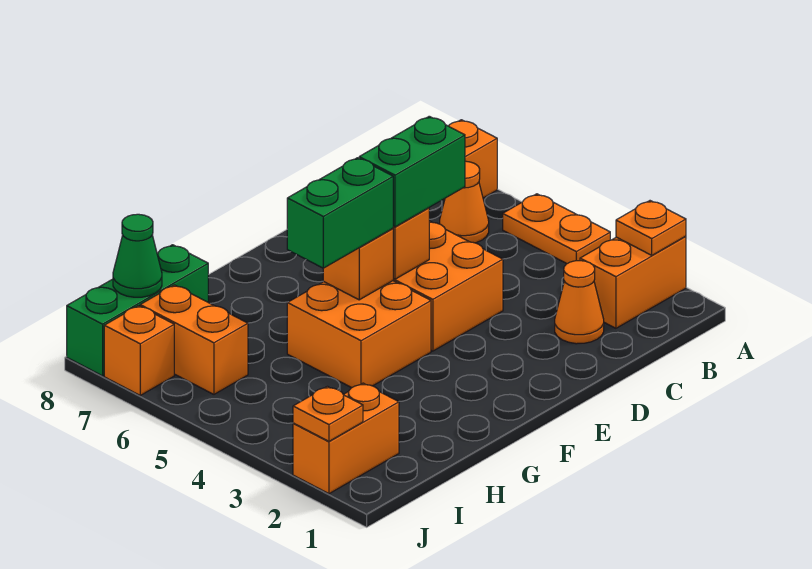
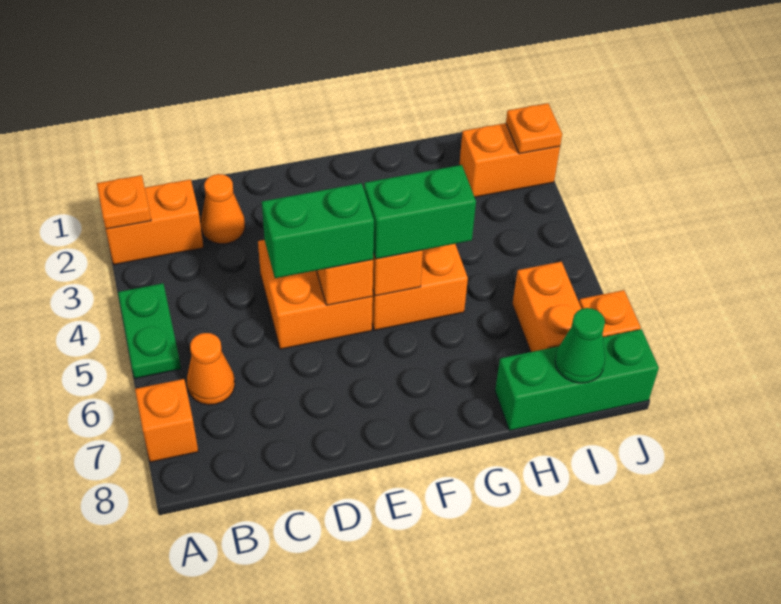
orange 1x2 plate [503,194,610,264] -> green 1x2 plate [118,283,181,378]

